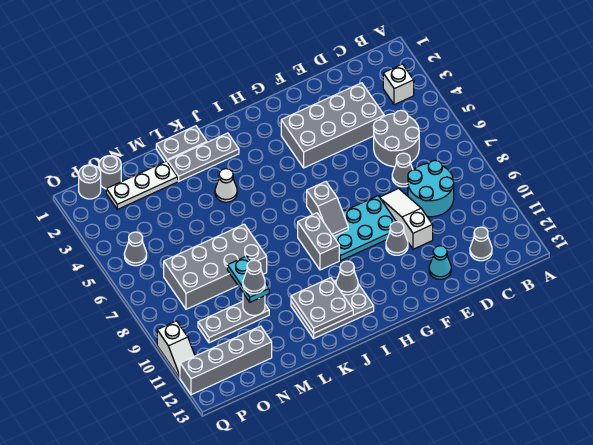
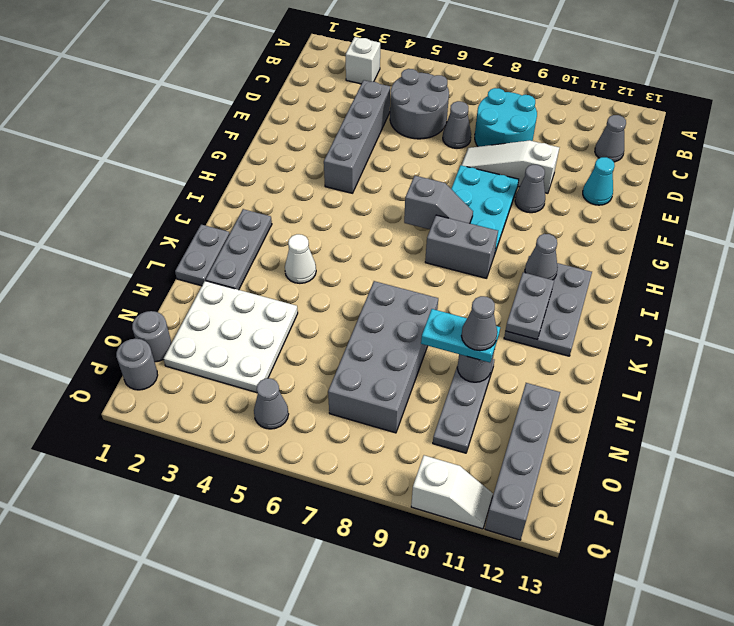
grey 2x4 brick [281,83,384,168] -> grey 1x4 brick [324,80,390,193]
grey 2x2 plate [291,278,353,333] -> grey 1x2 plate [505,273,554,339]
white 1x3 plate [106,161,178,209] -> white 3x3 plate [163,281,298,393]

